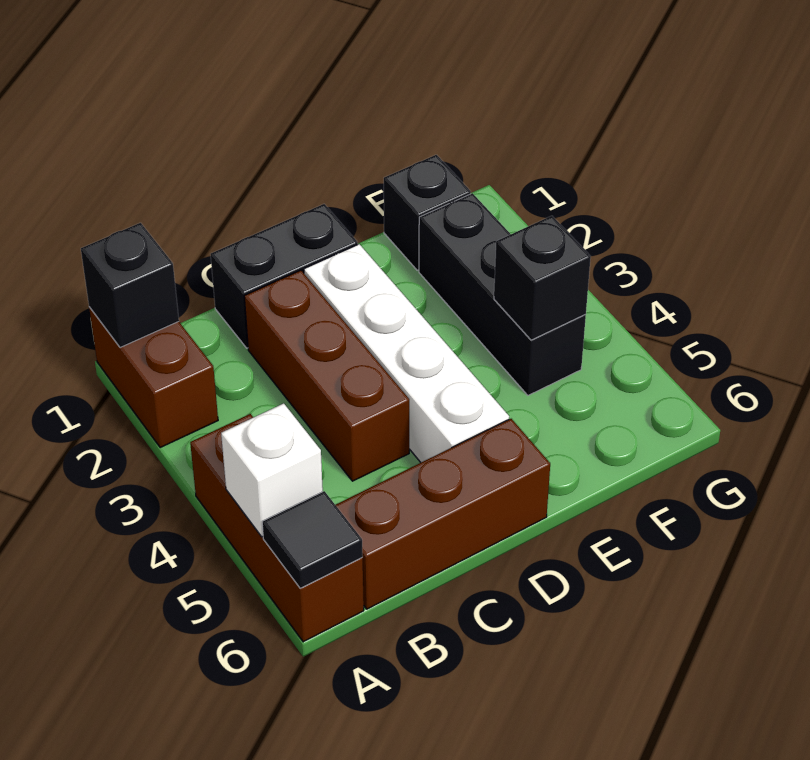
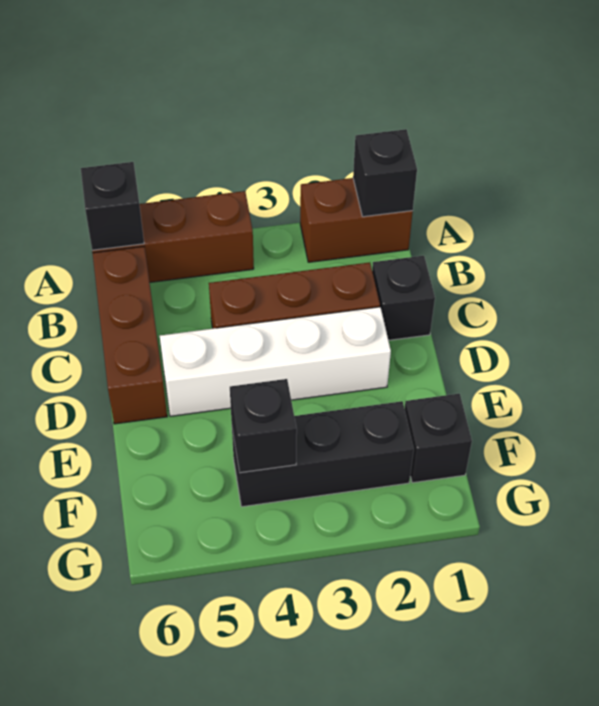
white 1x1 brick [221,403,323,537] -> none
black 1x1 tile [262,491,363,588] -> black 1x1 brick [81,162,144,251]
black 1x2 brick [211,204,358,348] -> black 1x1 brick [372,256,435,340]

